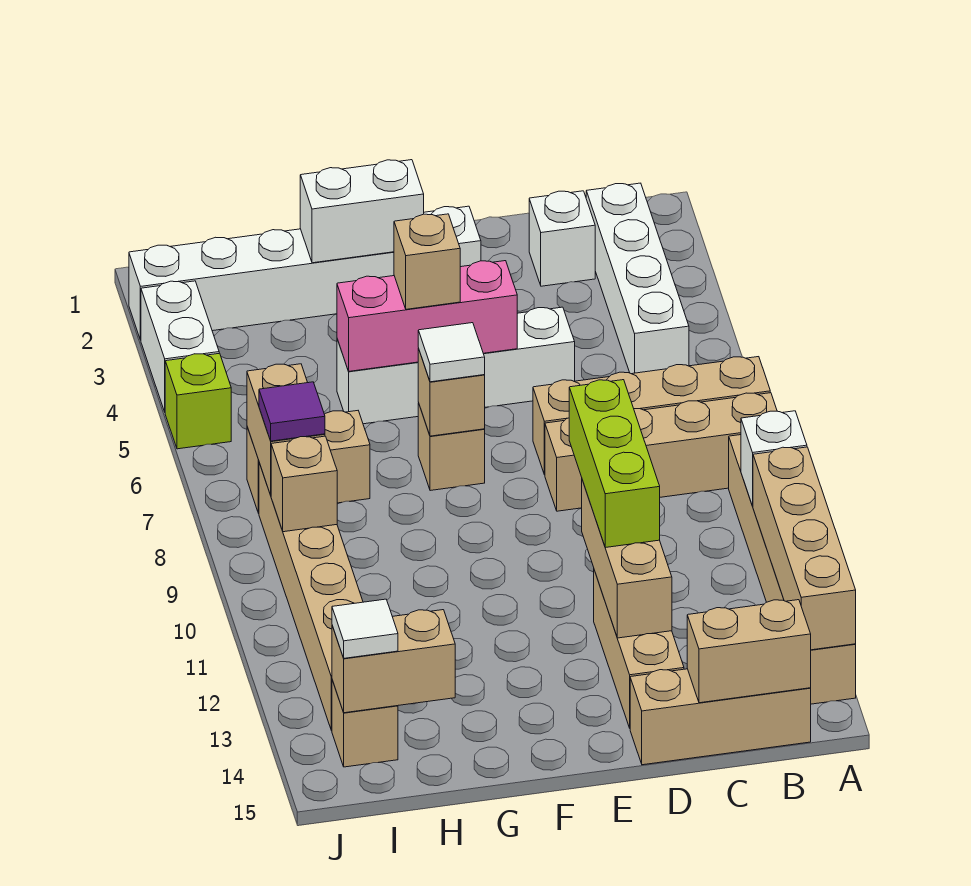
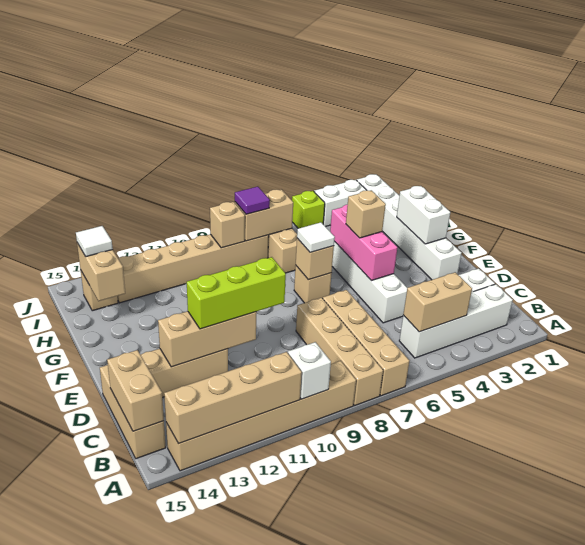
none -> tan 1x2 brick [403,272,472,332]

